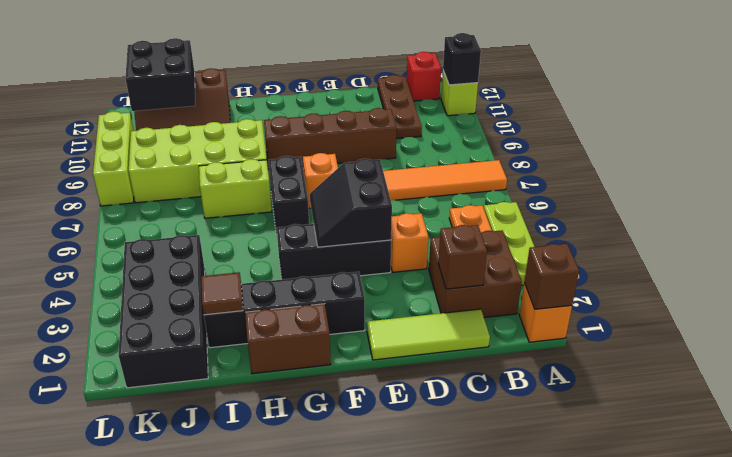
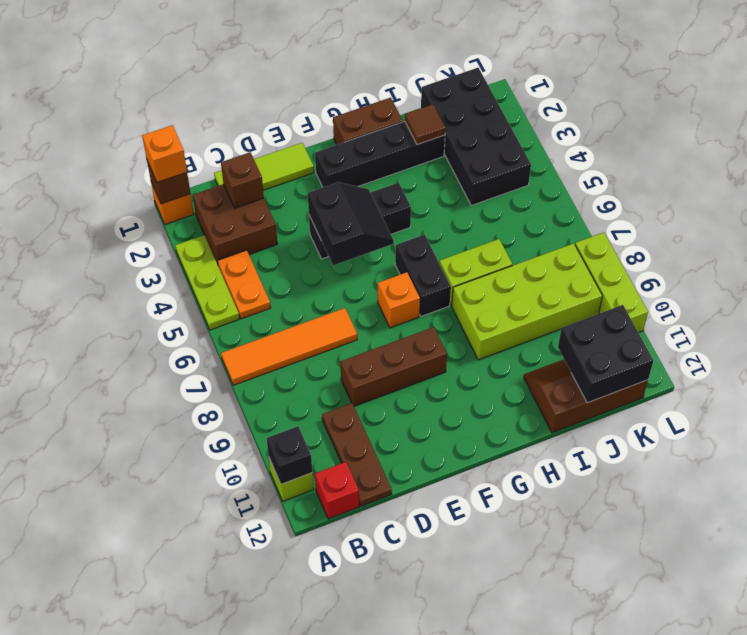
orange 1x1 brick [391,213,429,272] -> orange 1x1 brick moved to [142,125,187,182]
brown 1x4 brick [264,108,397,169] -> brown 1x3 brick [341,327,447,406]

